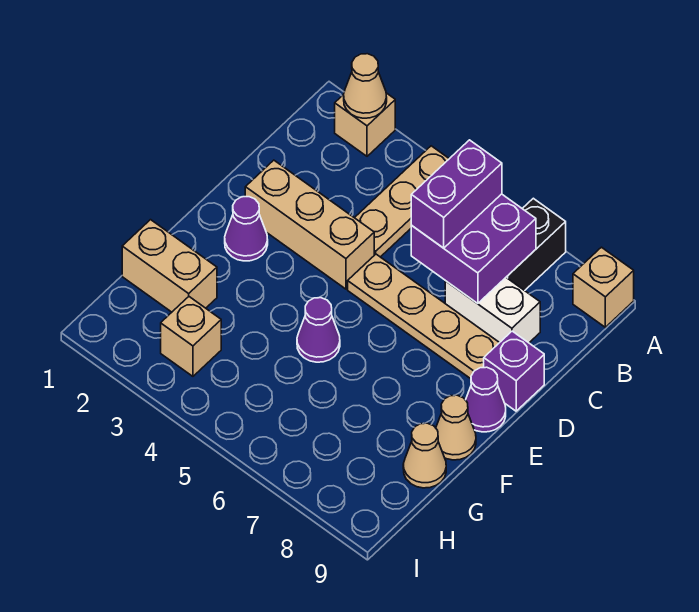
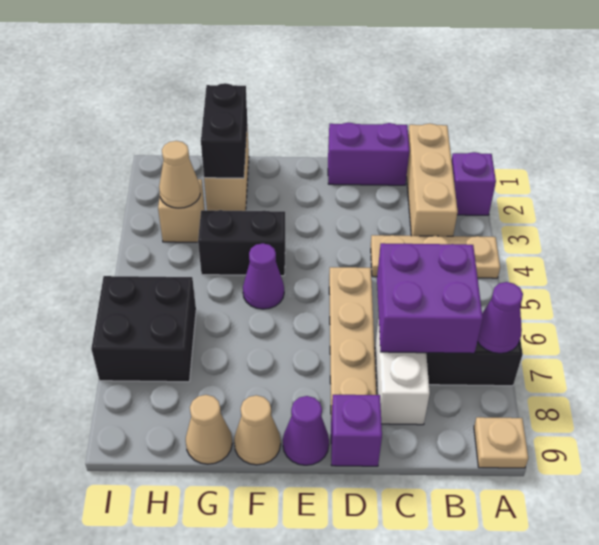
tan 1x1 brick [335,93,395,156] -> purple 1x1 brick [452,152,496,215]
tan 1x1 cone [344,54,387,118] -> tan 1x1 cone moved to [159,141,200,208]
tan 1x1 brick [573,247,634,327] -> tan 1x1 plate [474,417,528,468]
purple 1x2 brick [411,140,502,248] -> purple 1x2 brick moved to [328,123,410,185]
tan 1x3 brick [245,160,374,289] -> tan 1x3 brick moved to [407,123,458,236]
purple 1x1 cone [225,197,268,261] -> purple 1x1 cone moved to [477,282,523,353]
none -> black 1x2 brick [198,210,285,276]
none -> black 1x2 brick [201,83,247,178]
none -> black 2x2 brick [91,276,196,382]

